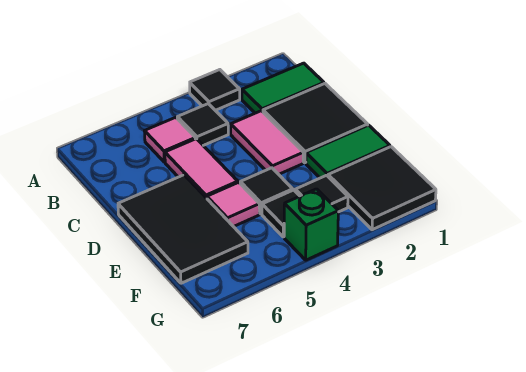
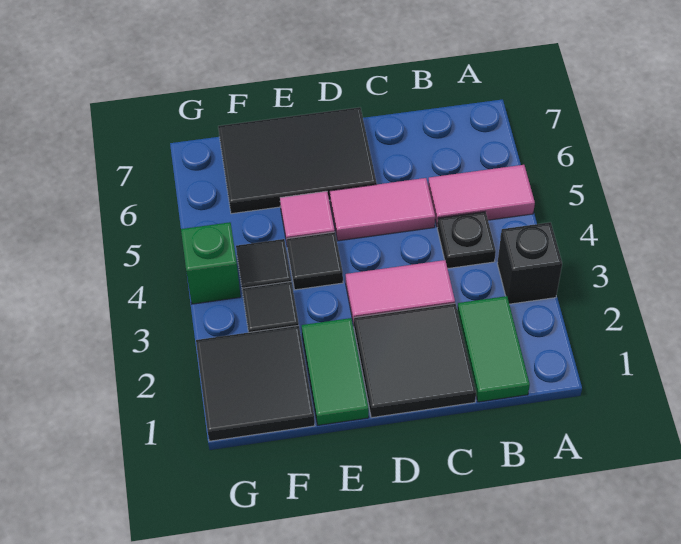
black 1x1 tile [190,70,240,110] -> black 1x1 brick [497,222,562,304]
black 1x1 tile [177,104,228,145] -> black 1x1 plate [437,212,496,269]
pink 1x1 tile [145,117,195,162] -> pink 1x2 tile [428,165,535,227]

